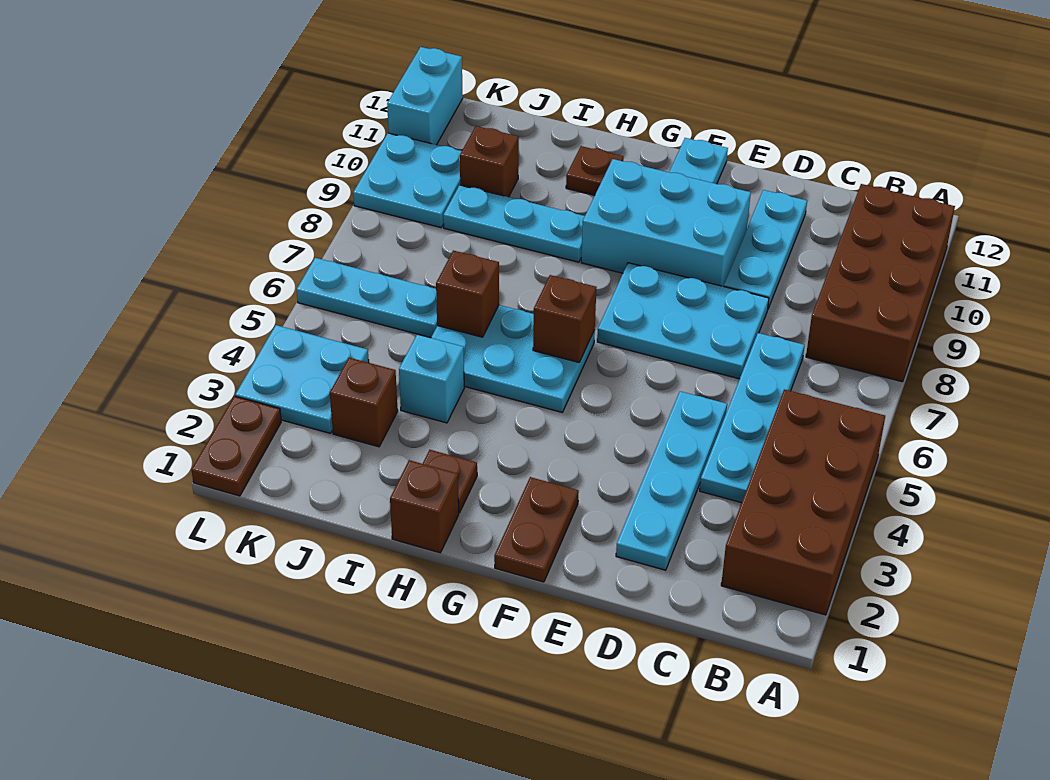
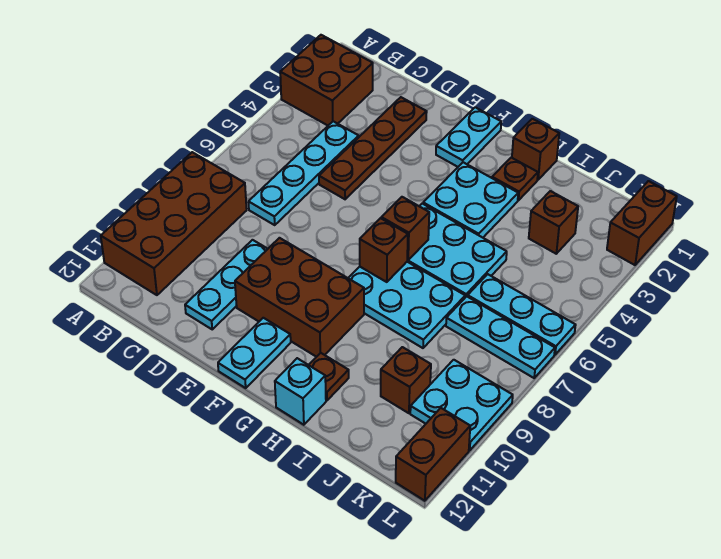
brown 2x4 brick [721,389,885,615] -> brown 2x2 brick [280,35,373,125]
cyan 1x4 plate [616,391,727,570] -> brown 1x4 plate [319,97,427,199]
cyan 2x3 plate [597,263,769,379] -> cyan 2x3 plate moved to [348,262,465,348]
cyan 2x3 brick [581,159,751,286] -> brown 2x3 brick [235,238,364,357]
brown 1x2 plate [494,477,579,582] -> cyan 1x2 plate [436,107,501,167]
cyan 1x3 plate [443,185,585,262] -> cyan 1x3 plate moved to [446,296,555,378]
cyan 1x1 brick [399,335,464,423] -> cyan 1x1 brick moved to [275,358,326,425]
brown 1x1 brick [436,251,499,337] -> brown 1x1 brick moved to [360,218,408,282]
cyan 2x2 plate [235,325,369,433] -> cyan 2x2 plate moved to [423,162,518,238]
brown 1x2 plate [192,396,281,496] -> brown 1x2 brick [607,181,677,265]
cyan 1x2 brick [387,47,463,145] -> brown 1x2 brick [396,408,470,501]

